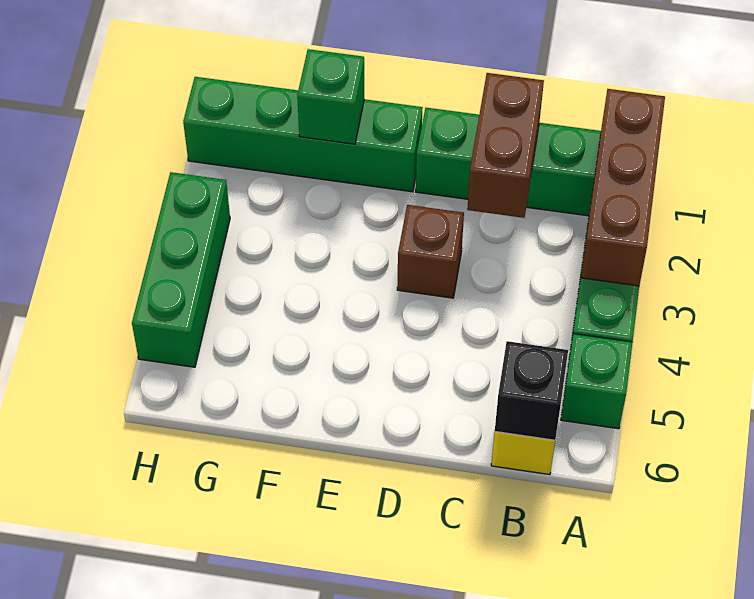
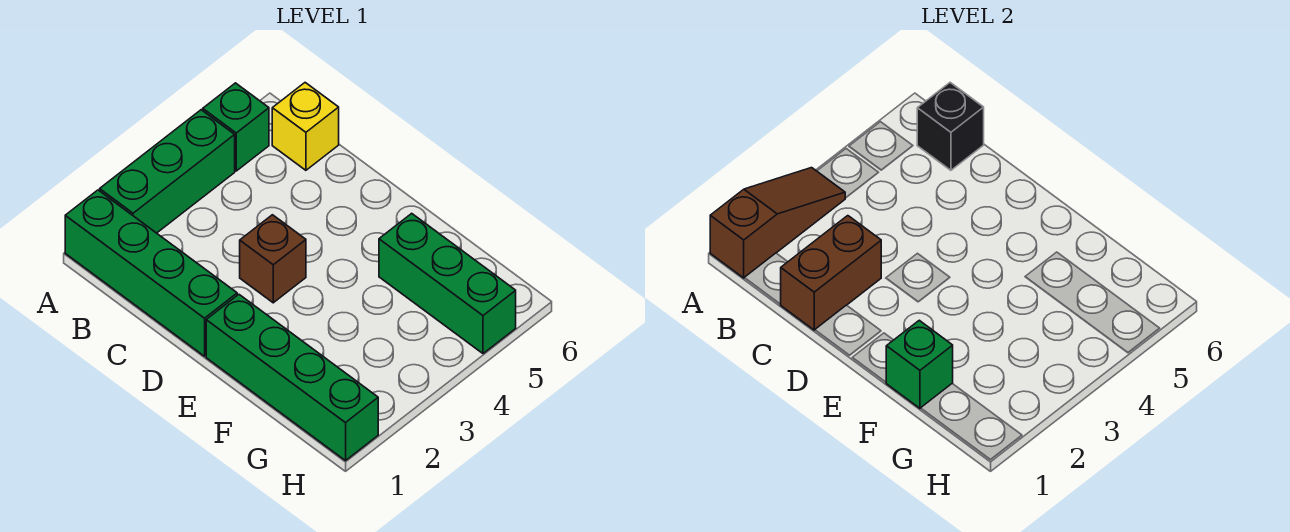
brown 1x3 brick [581,89,665,286] -> brown 1x3 slope [710,168,845,278]
green 1x3 brick [132,172,230,367] -> green 1x3 brick turned to [379,213,516,354]

